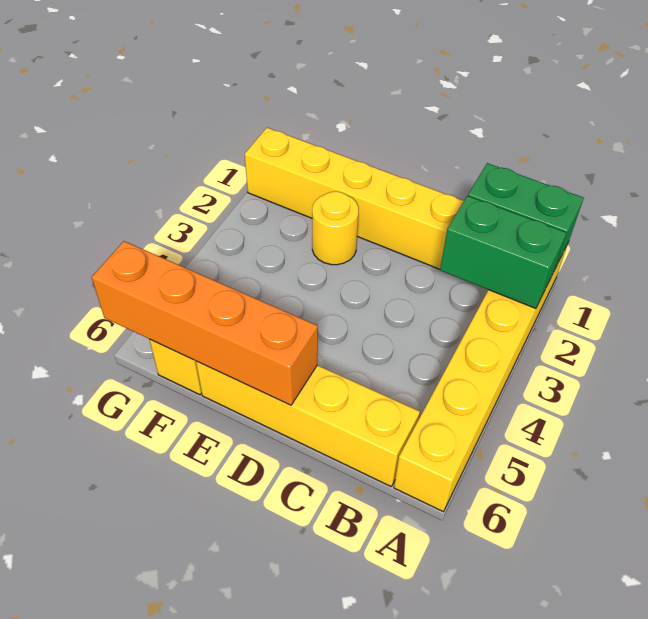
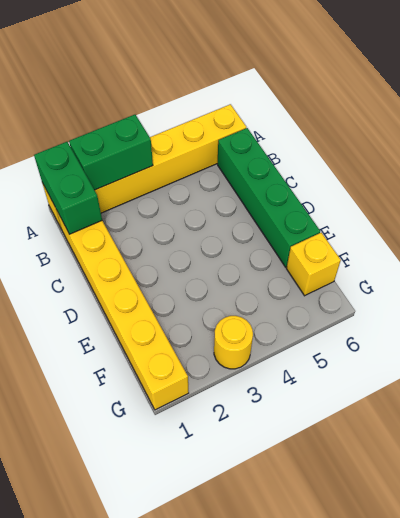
green 1x2 brick [440,196,566,308] -> green 1x2 brick turned to [69,115,153,190]
yellow 1x4 brick [196,361,420,486] -> green 1x4 brick [218,128,320,267]
orange 1x4 brick [92,241,318,405] -> none
yellow 1x1 round brick [312,192,358,265] -> yellow 1x1 round brick moved to [214,316,253,369]

